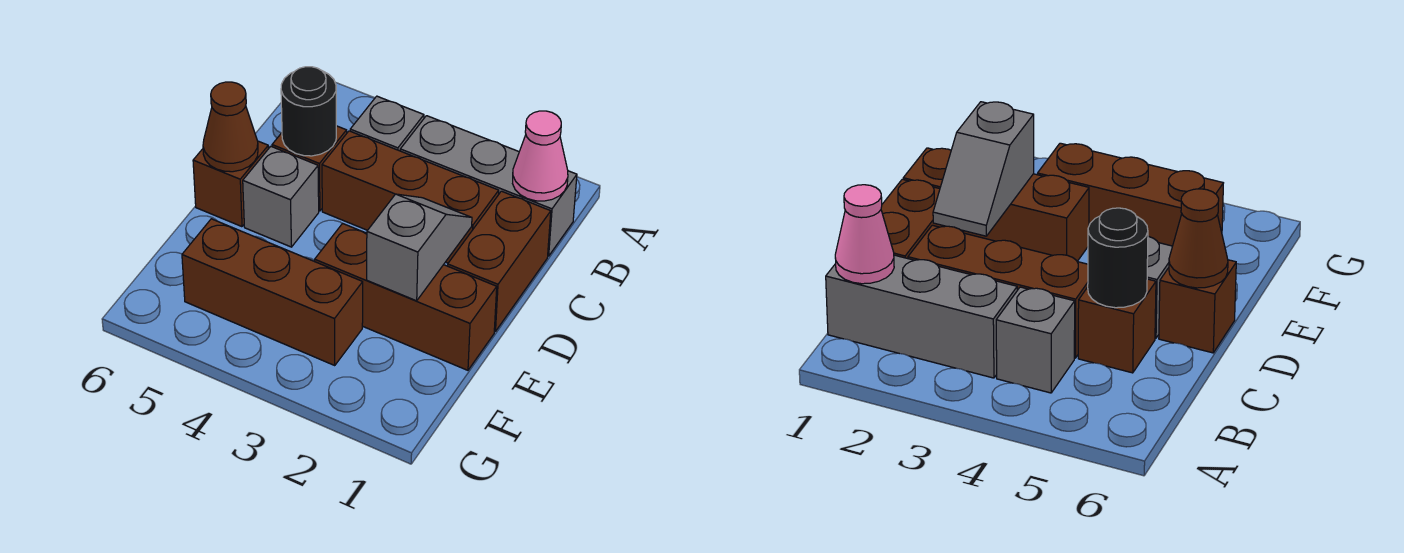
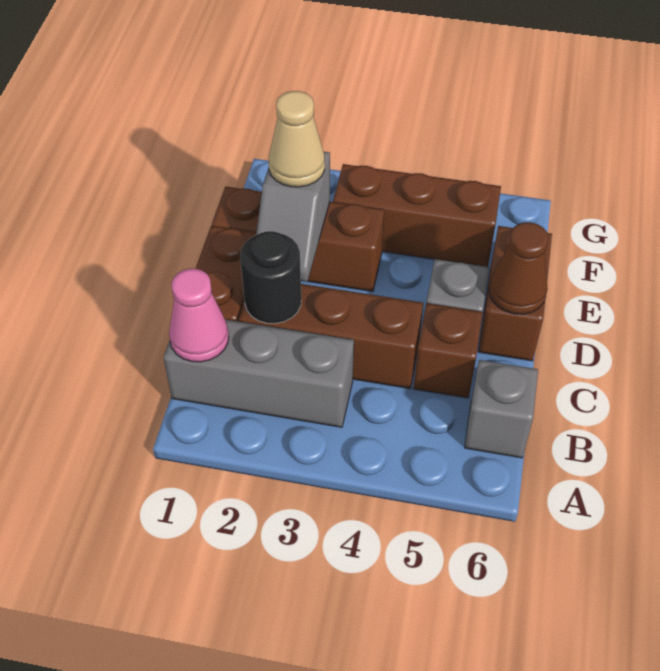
grey 1x1 brick [350,96,424,151] -> grey 1x1 brick moved to [464,360,538,458]
black 1x1 round brick [281,67,336,156] -> black 1x1 round brick moved to [240,231,301,323]
brown 1x1 brick [193,141,268,227] -> brown 1x2 brick [478,226,552,361]
none -> tan 1x1 cone [269,91,325,187]

